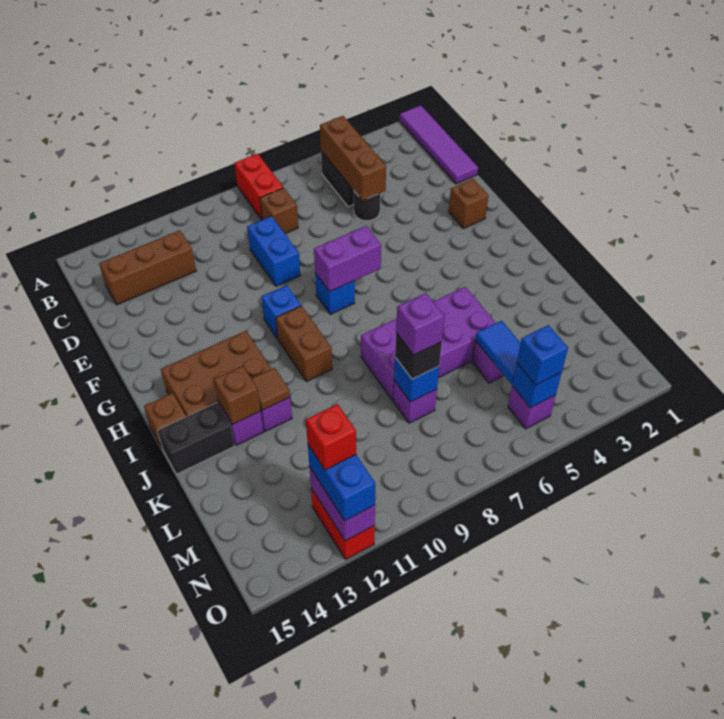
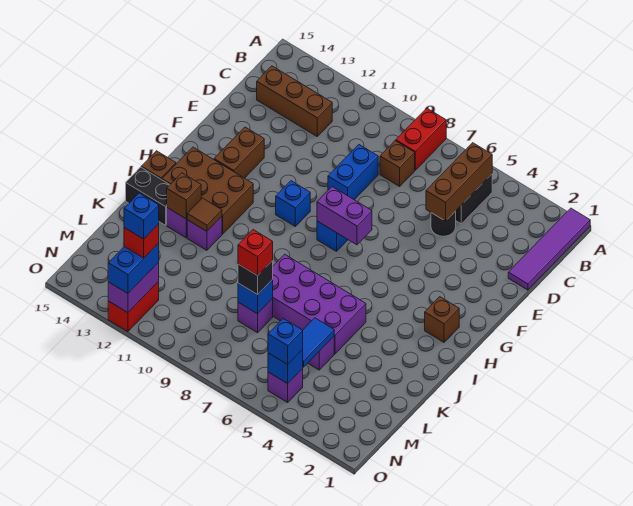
brown 1x1 brick [449,179,489,228] -> brown 1x1 brick moved to [425,297,459,342]
brown 1x2 brick [276,306,332,382] -> brown 1x2 brick moved to [214,127,264,178]
purple 1x1 brick [396,293,444,355] -> red 1x1 brick [238,230,273,276]
none -> blue 1x1 brick [124,193,159,239]

